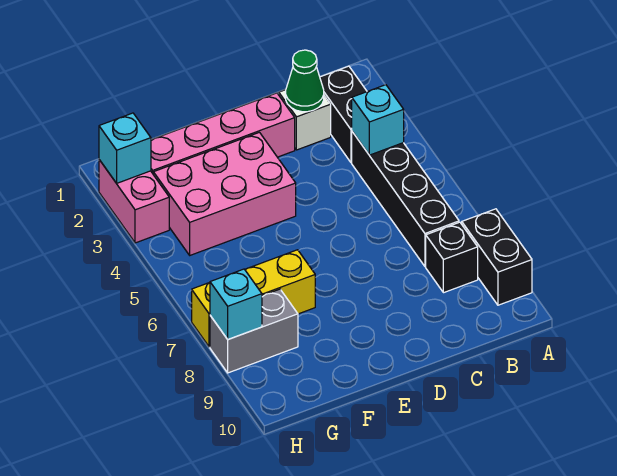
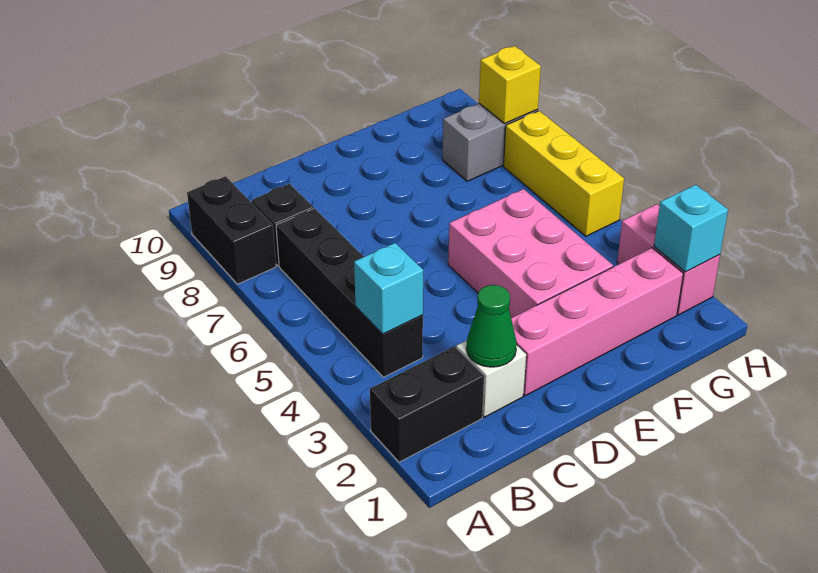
black 1x2 brick [320,66,367,163] -> black 1x2 brick turned to [370,346,484,462]
pink 2x3 brick [153,132,296,255] -> pink 2x3 brick turned to [448,189,613,318]
yellow 1x3 brick [192,250,315,347] -> yellow 1x3 brick turned to [504,111,624,236]
cyan 1x1 brick [210,269,262,339] -> yellow 1x1 brick [479,46,541,124]

